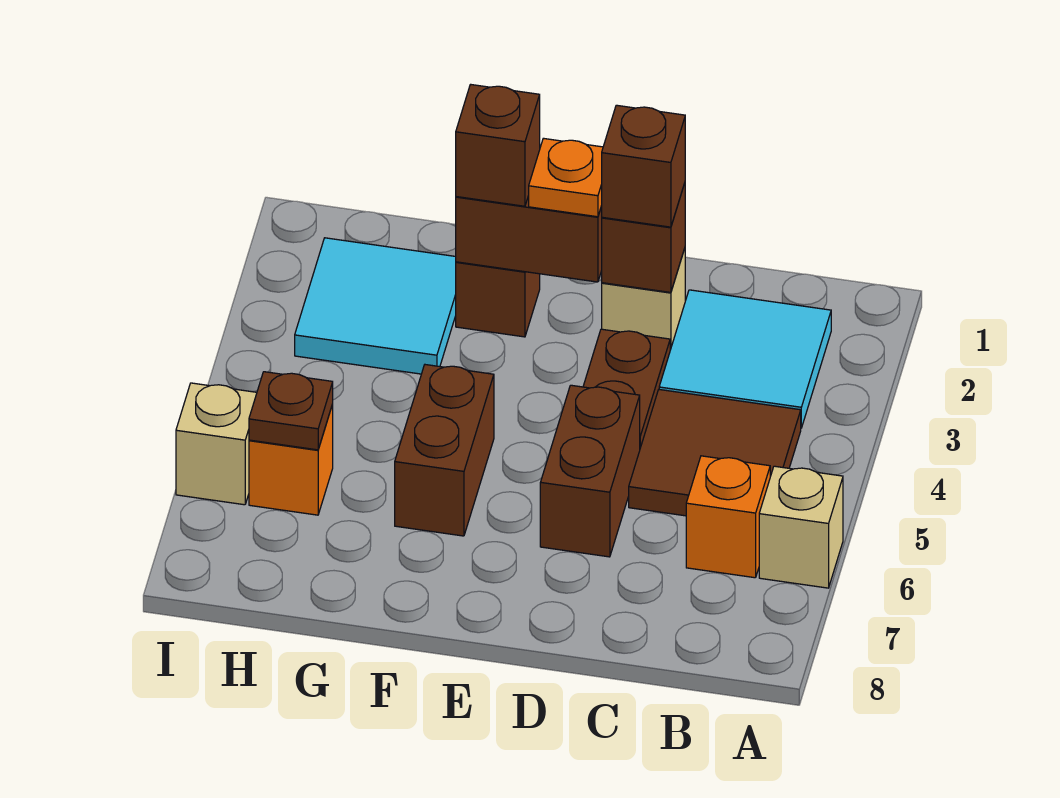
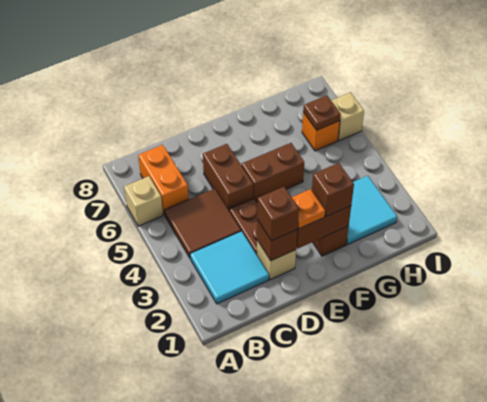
orange 1x1 brick [686,456,770,578] -> orange 1x2 brick [138,145,189,215]
brown 1x2 brick [395,365,494,536] -> brown 1x2 brick turned to [242,143,304,202]

